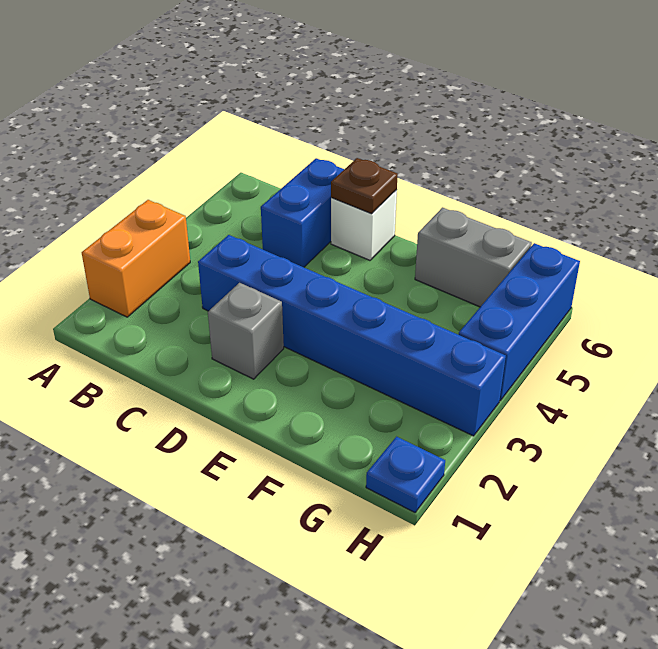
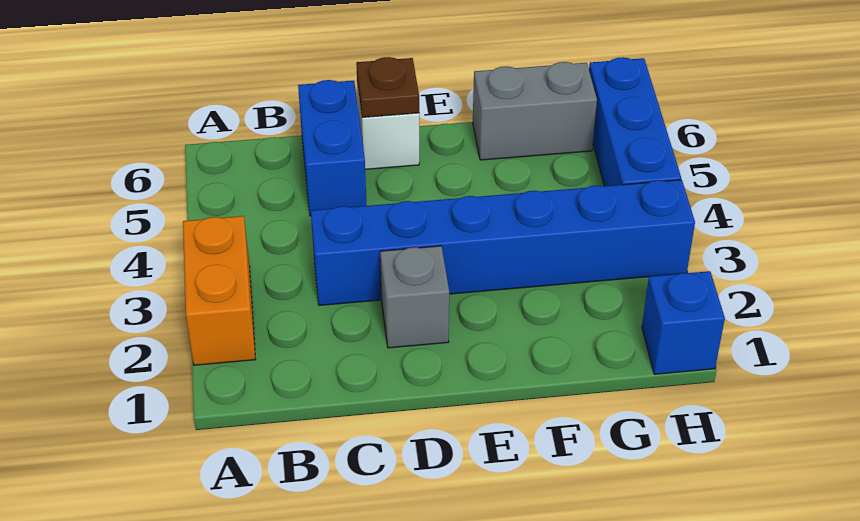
blue 1x1 plate [366,437,445,512] -> blue 1x1 brick [642,271,725,374]

